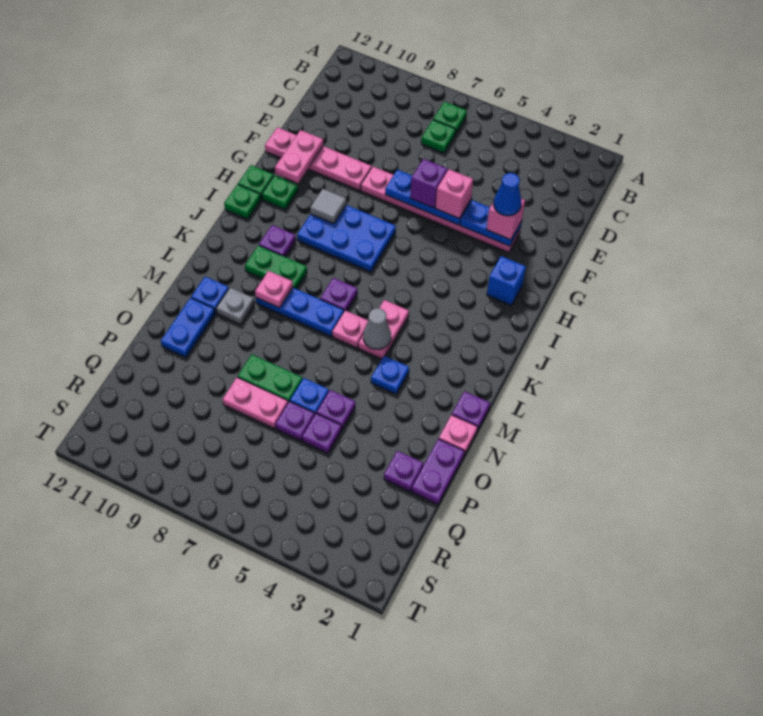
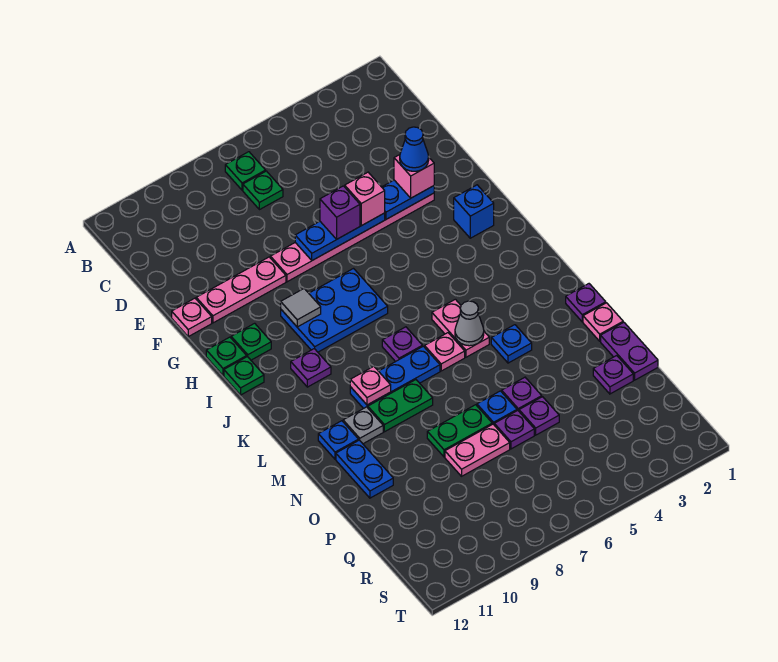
pink 1x2 plate [275,130,323,183] -> none
green 1x2 plate [245,245,307,289] -> green 1x2 plate moved to [368,380,433,432]

